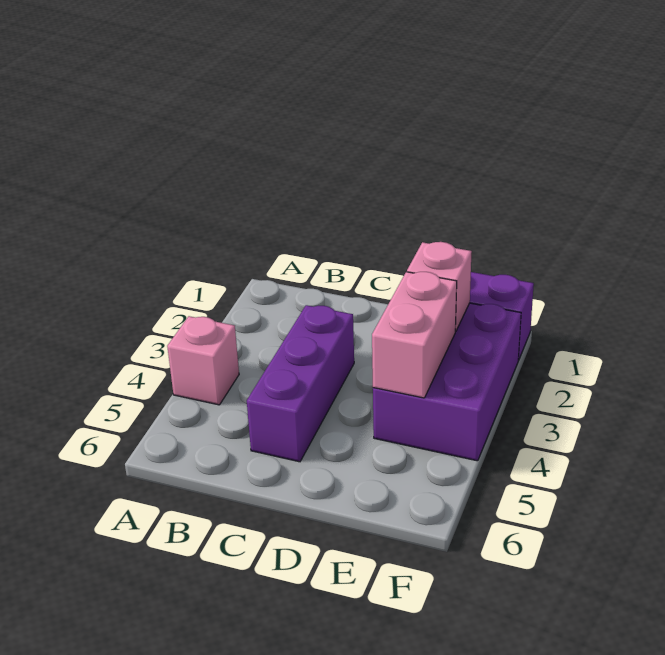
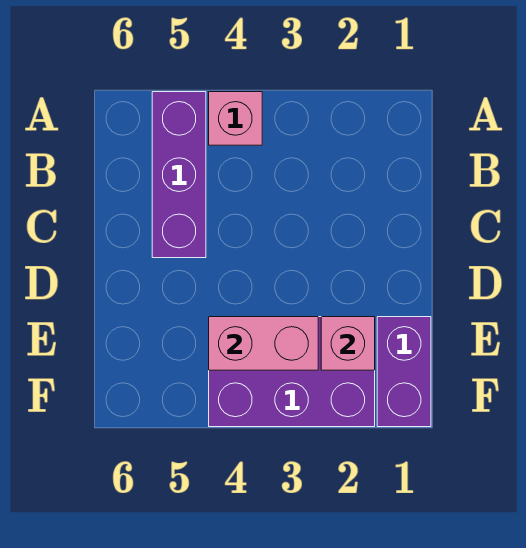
purple 1x3 brick [247,305,354,462] -> purple 1x3 brick turned to [152,92,206,258]

